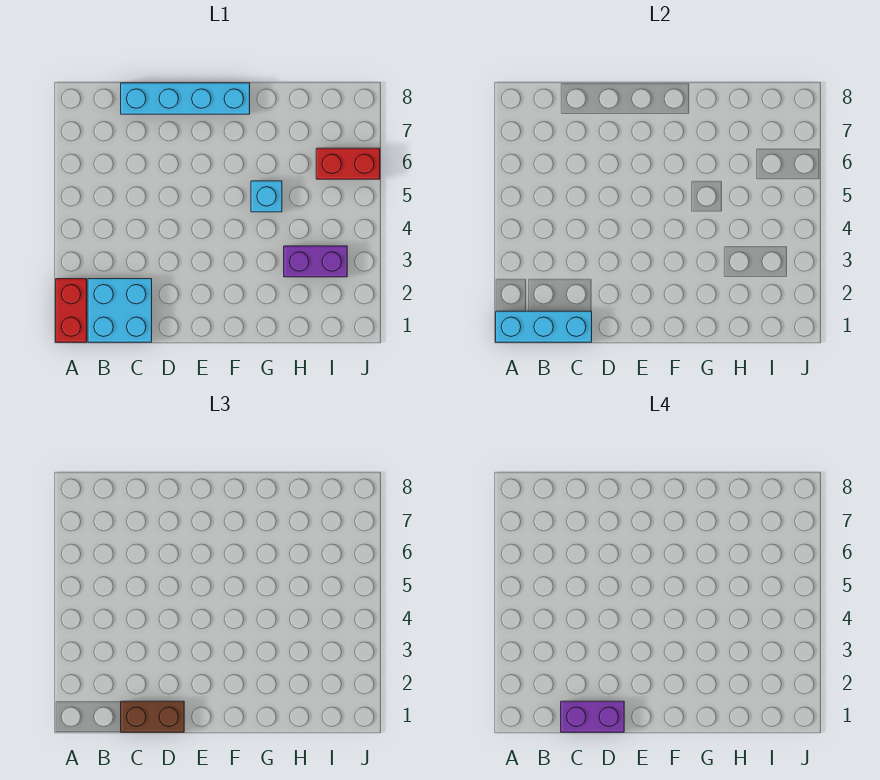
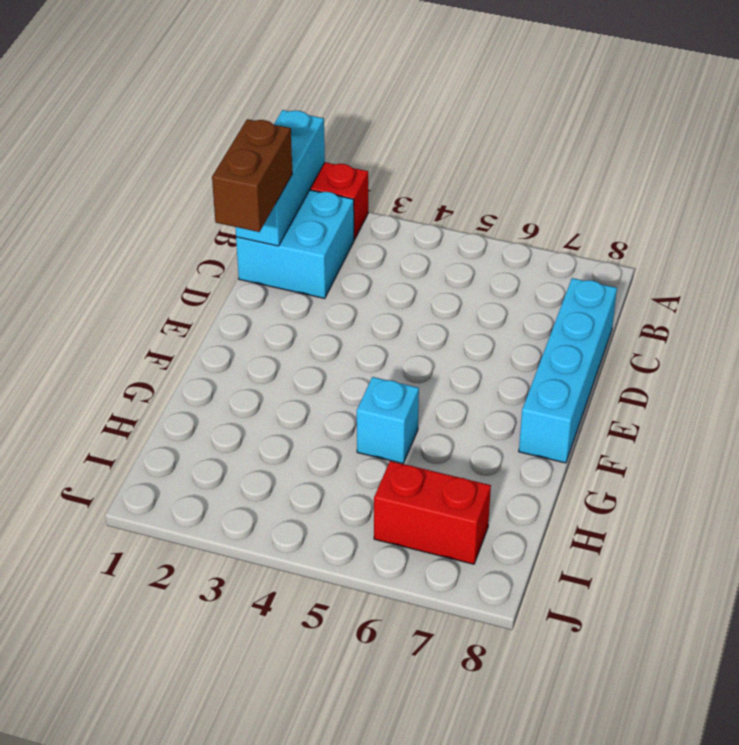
purple 1x2 brick [561,701,624,732] -> none
purple 1x2 brick [284,246,347,277] -> none
red 1x2 brick [316,148,380,179] -> red 1x2 brick turned to [374,461,491,564]

